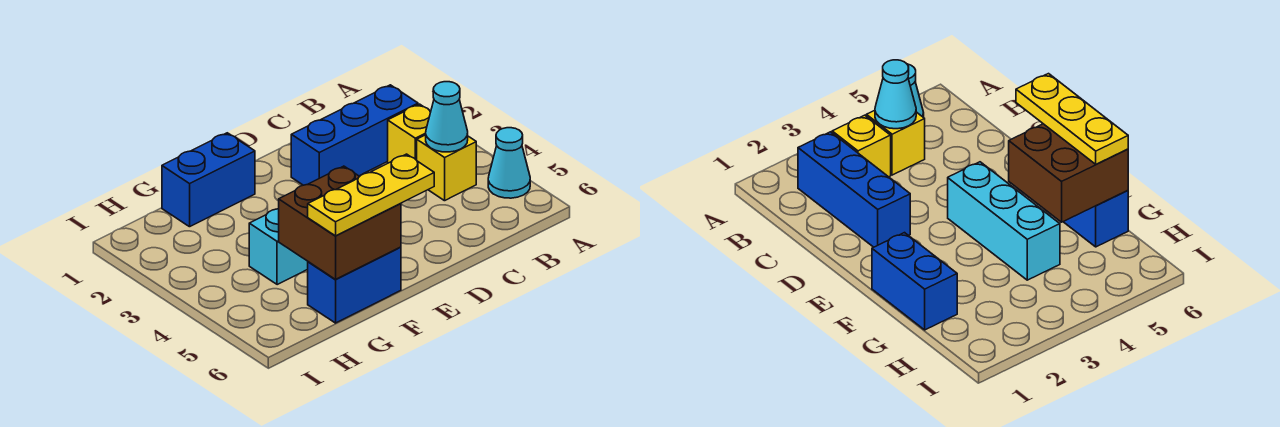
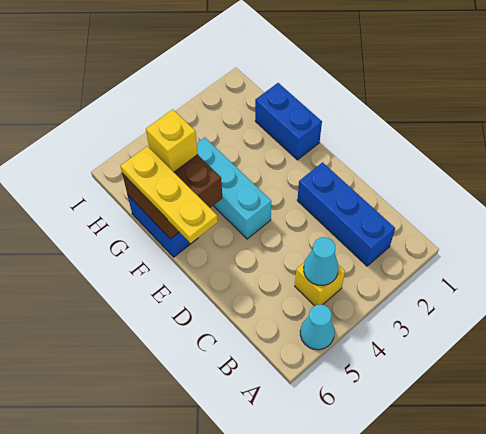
yellow 1x1 brick [388,104,431,163] -> yellow 1x1 brick moved to [146,109,198,172]

